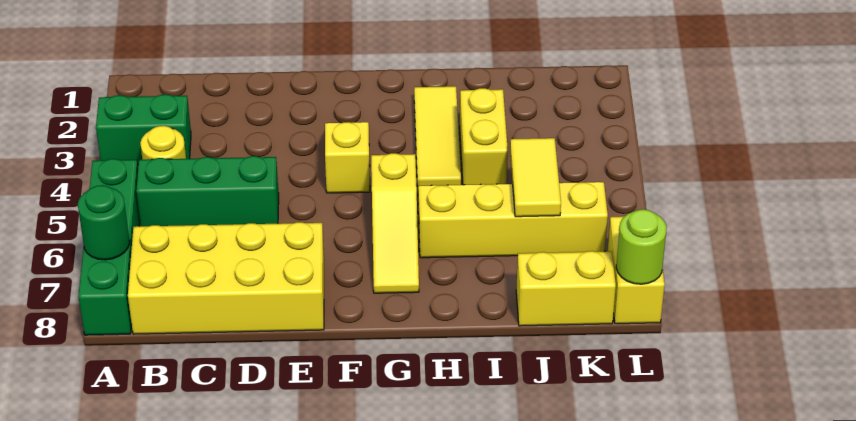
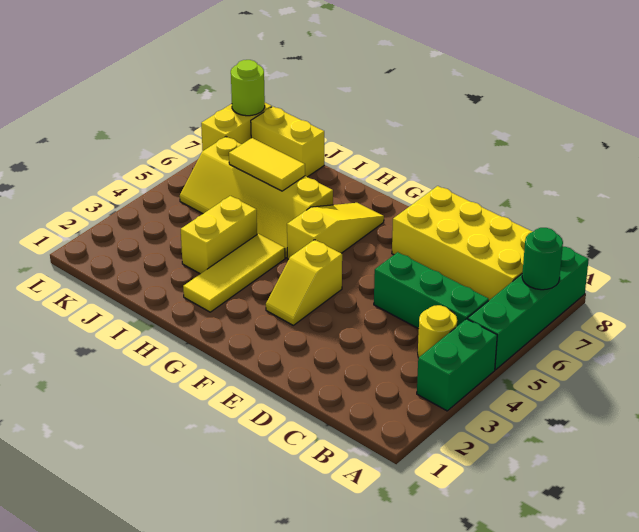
green 1x2 brick [96,94,191,165] -> green 1x2 brick turned to [417,319,497,411]
yellow 1x2 tile [510,138,561,217] -> yellow 1x2 tile turned to [229,138,305,191]

